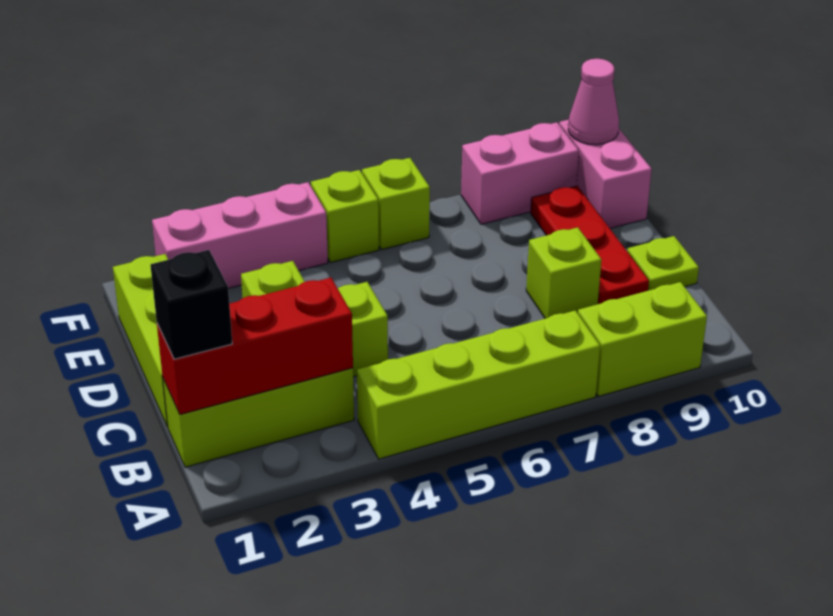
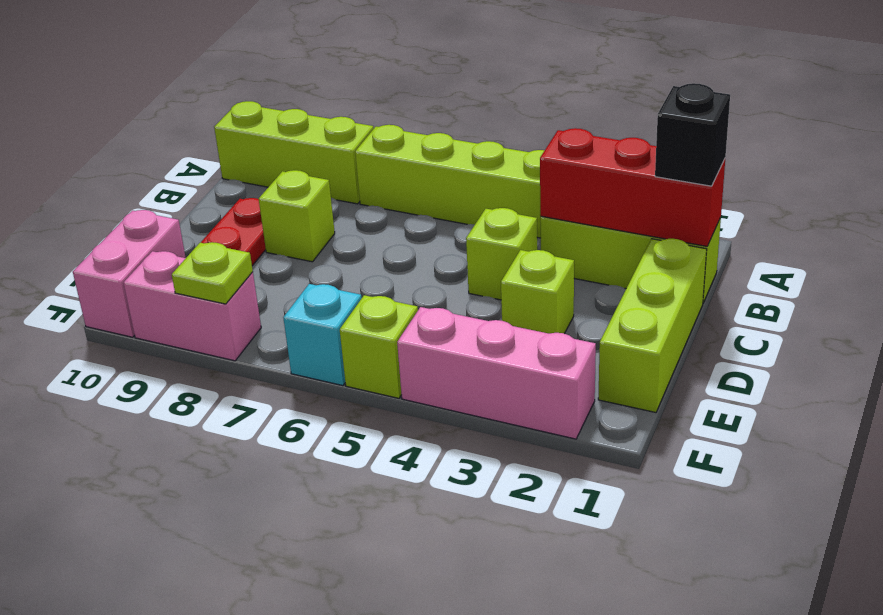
lime 1x2 brick [578,282,707,396] -> lime 1x3 brick [214,101,374,204]
lime 1x1 plate [627,236,699,291] -> lime 1x1 plate moved to [172,242,253,304]
lime 1x1 brick [362,158,430,250] -> cyan 1x1 brick [283,284,362,386]
pink 1x1 cone [568,59,619,145] -> none

